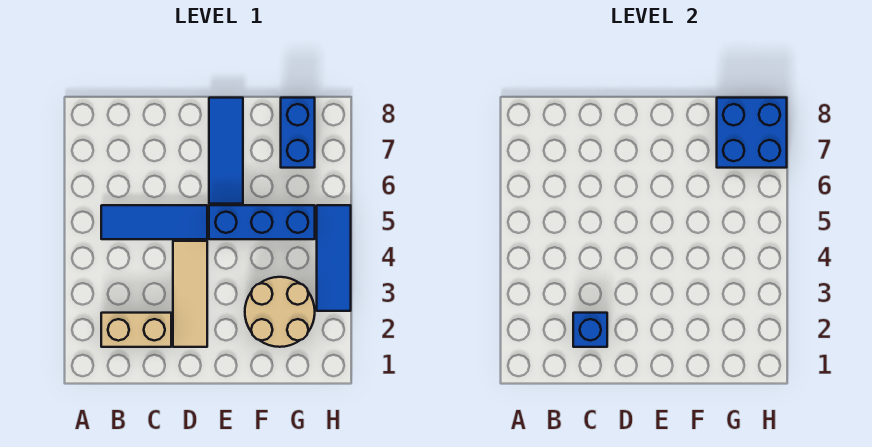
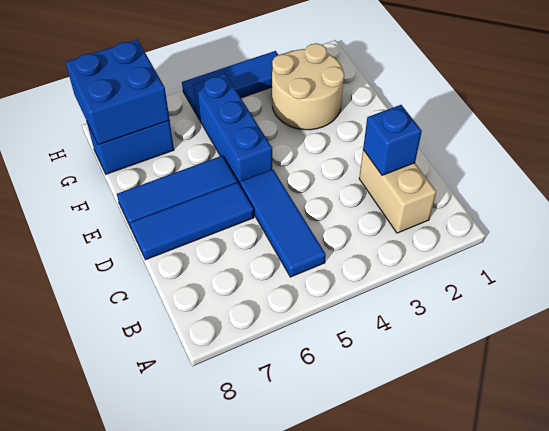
tan 1x3 tile [173,241,207,347] -> none
none -> blue 1x3 tile [130,182,254,260]

